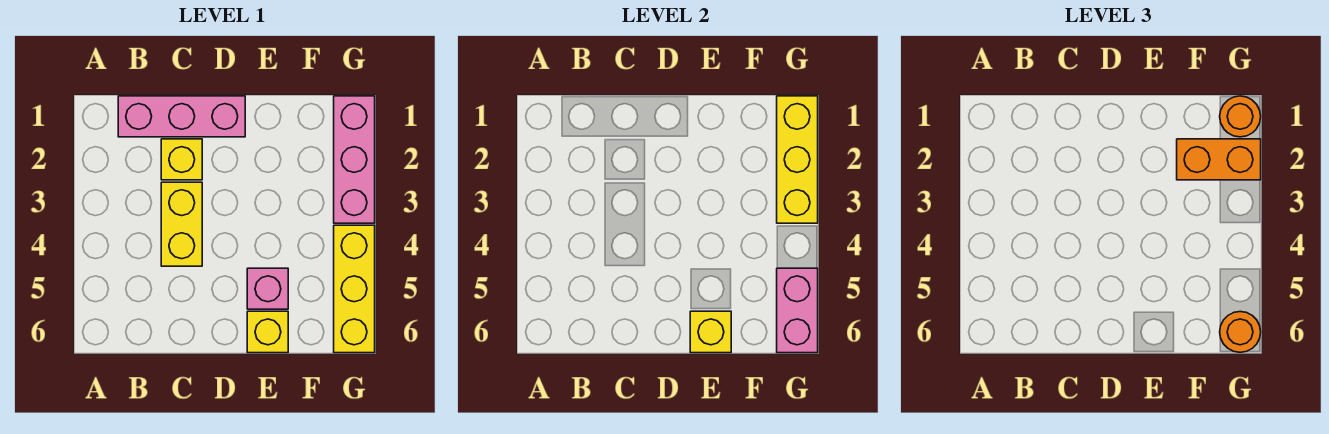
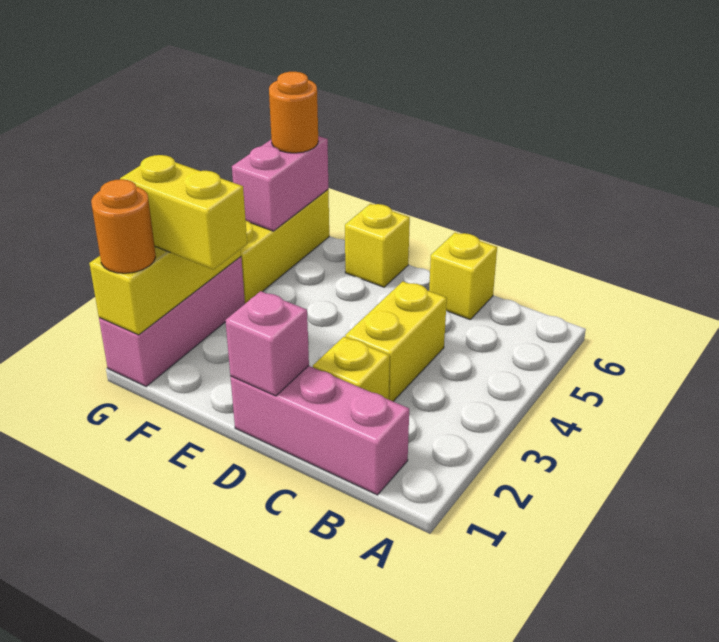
pink 1x1 brick [247,268,288,309] -> pink 1x1 brick moved to [225,291,309,396]
yellow 1x1 brick [690,311,731,353] -> yellow 1x1 brick moved to [429,233,497,320]
orange 1x2 brick [1177,139,1261,180] -> yellow 1x2 brick [120,155,247,269]

